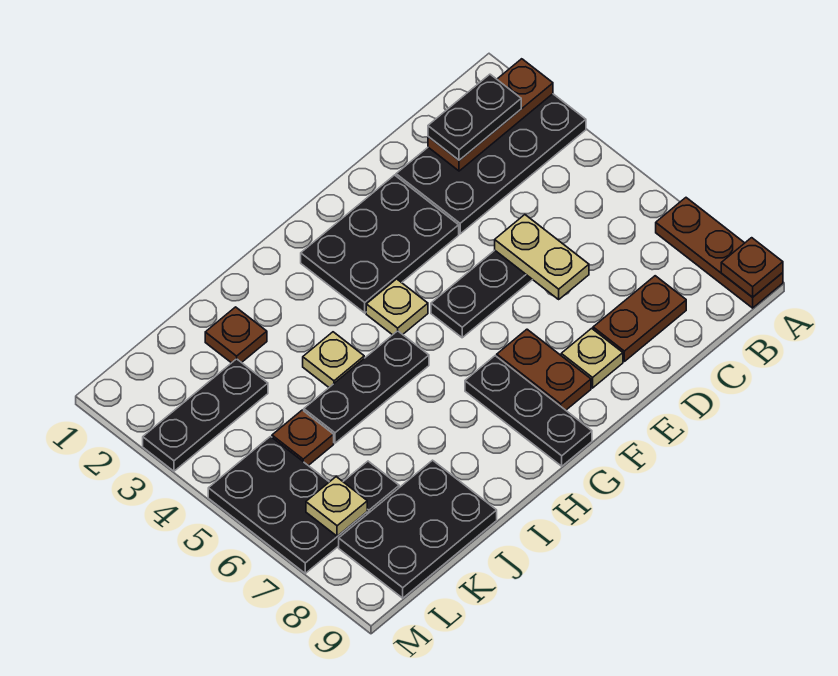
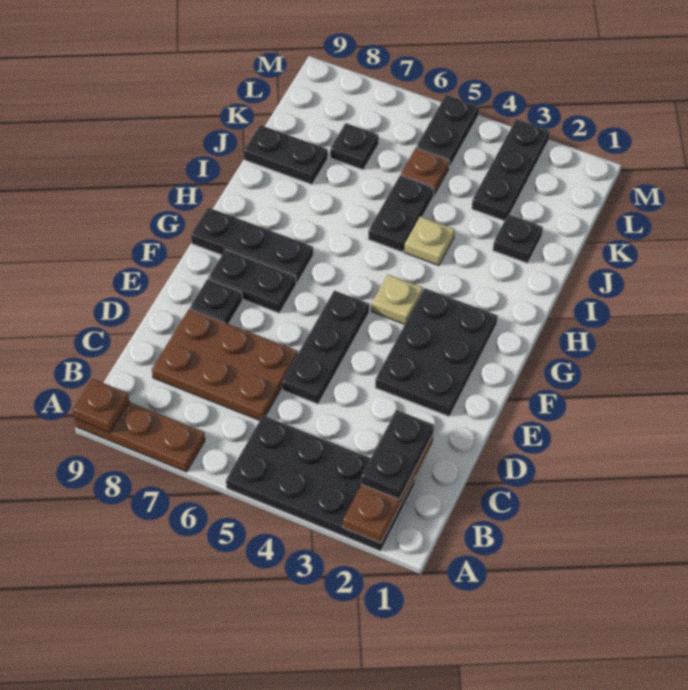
black 2x4 plate [396,94,586,234] -> black 2x4 plate turned to [226,416,416,551]
brown 1x2 plate [593,276,686,361] -> brown 2x3 plate [152,309,298,420]
tan 1x2 plate [495,215,589,299] -> none
tan 1x1 plate [561,328,623,388] -> black 1x1 plate [190,279,242,324]
brown 1x2 plate [497,329,591,410] -> black 1x2 plate [208,250,296,313]
black 1x3 plate [304,331,429,443] -> black 1x2 plate [368,175,434,252]
brown 1x1 plate [205,307,267,363] -> black 1x1 plate [493,214,543,263]
black 2x3 plate [339,460,497,598] -> black 1x2 plate [244,125,328,185]
black 2x3 plate [208,437,367,573] -> black 1x2 plate [416,95,479,168]
tan 1x1 plate [306,477,367,536] -> none

